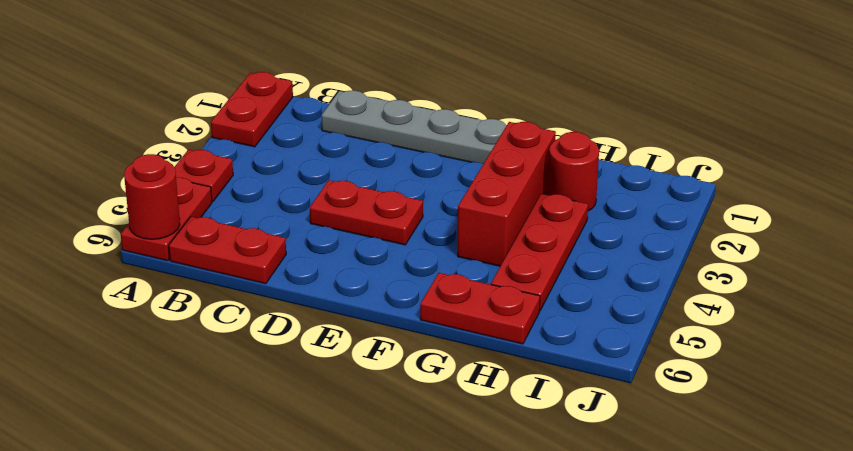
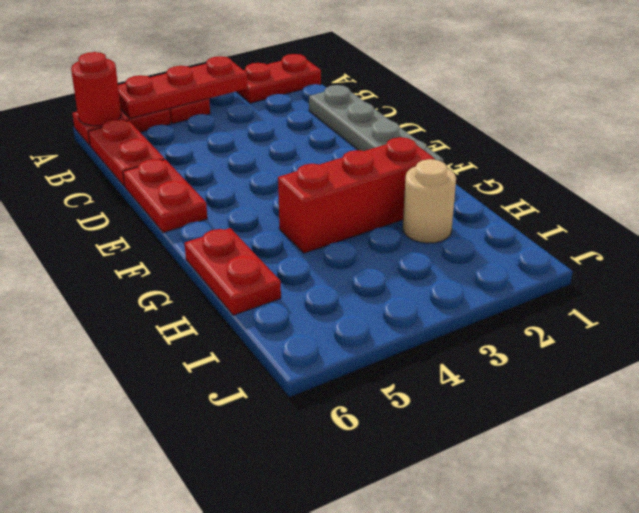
red 1x2 plate [310,180,423,245] -> red 1x2 plate moved to [123,159,207,233]
red 1x1 round brick [547,132,599,211] -> tan 1x1 round brick [403,159,456,243]
red 1x3 plate [491,194,588,310] -> red 1x3 plate moved to [118,56,248,119]

